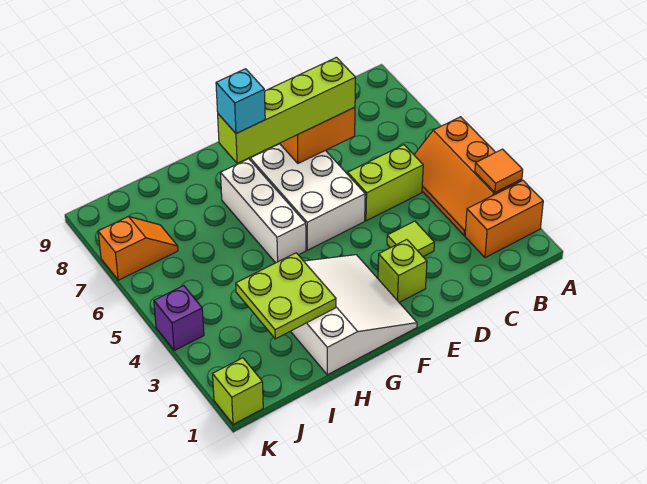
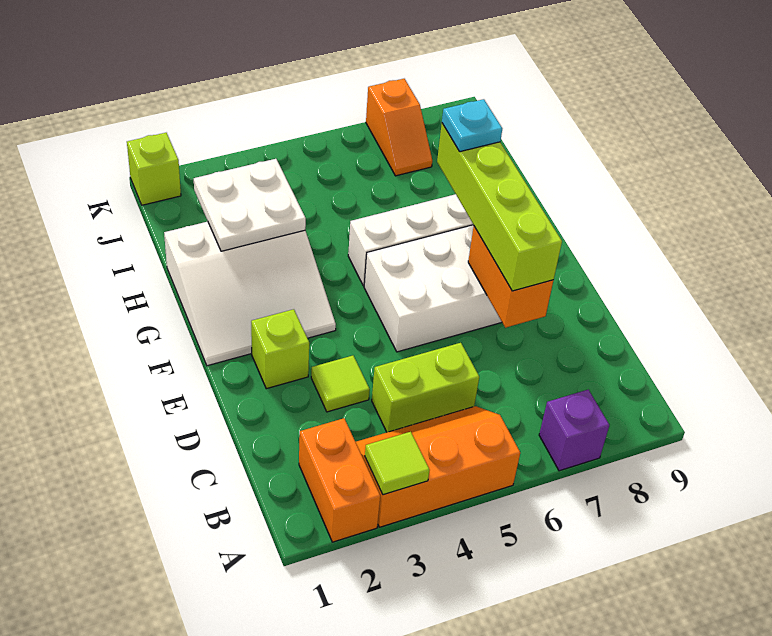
orange 1x1 tile [475,149,523,192] -> lime 1x1 tile [365,432,430,495]
lime 1x2 brick [348,145,423,221] -> lime 1x2 brick turned to [372,343,479,432]
cyan 1x1 brick [216,69,265,134] -> cyan 1x1 plate [442,99,502,152]
lime 2x2 plate [236,253,336,339] -> white 2x2 plate [194,159,306,251]
purple 1x1 brick [154,286,204,350] -> purple 1x1 brick moved to [539,390,609,471]

